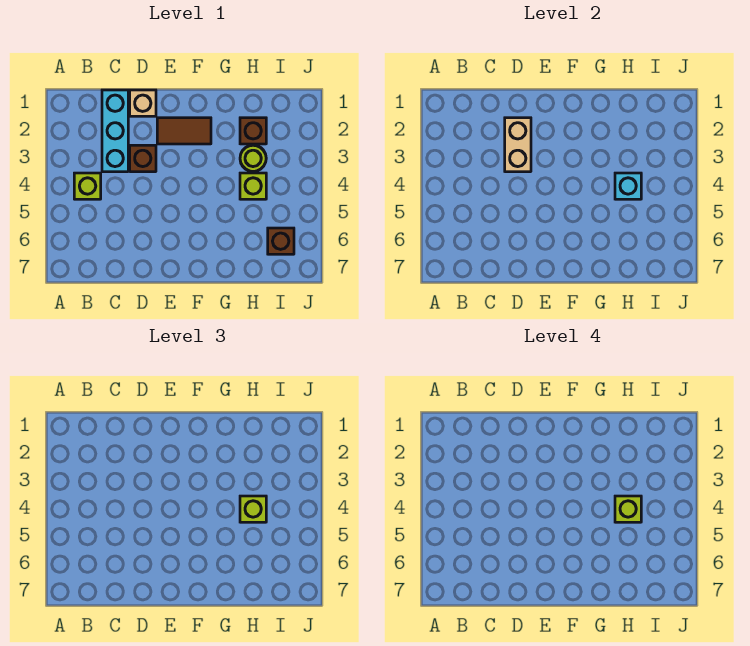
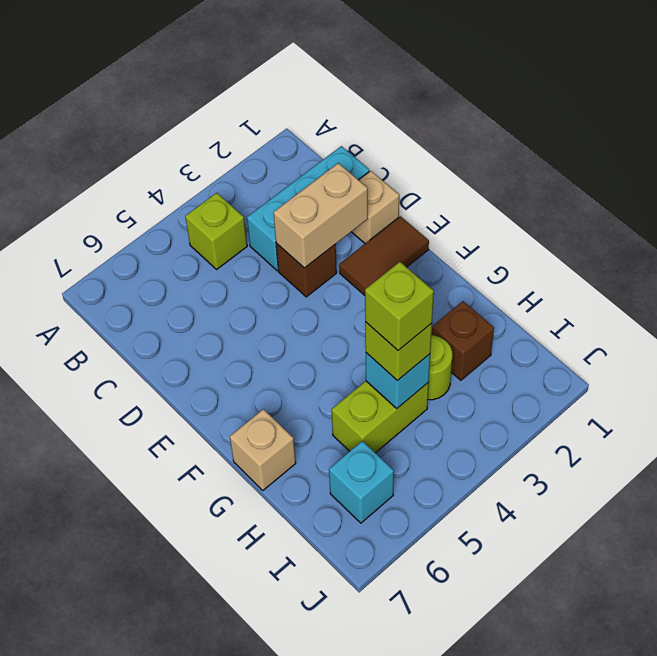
brown 1x2 tile [157,118,211,144] -> brown 1x2 tile turned to [339,216,429,295]
none -> tan 1x1 brick [230,409,296,490]
lime 1x1 brick [240,173,266,199] -> lime 1x2 brick [332,381,429,453]
brown 1x1 brick [268,228,294,254] -> cyan 1x1 brick [329,441,394,523]

